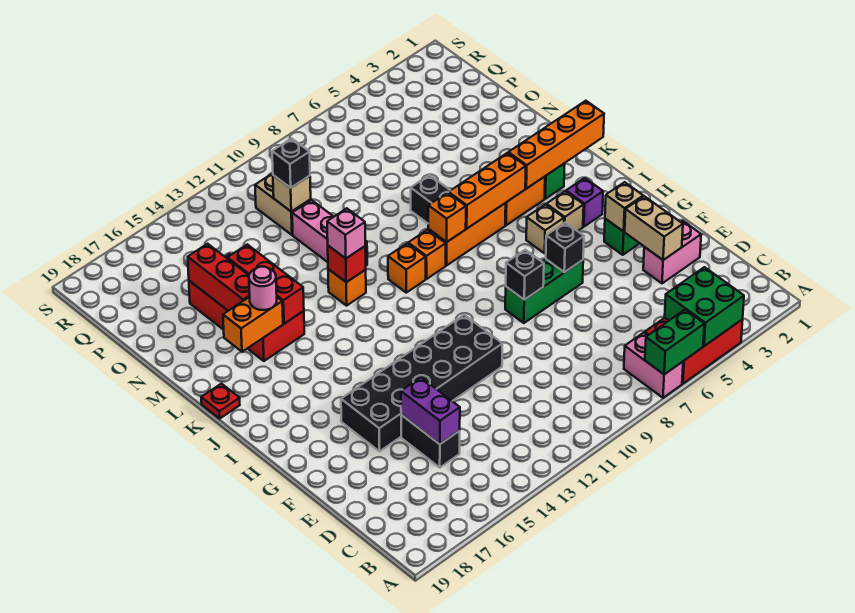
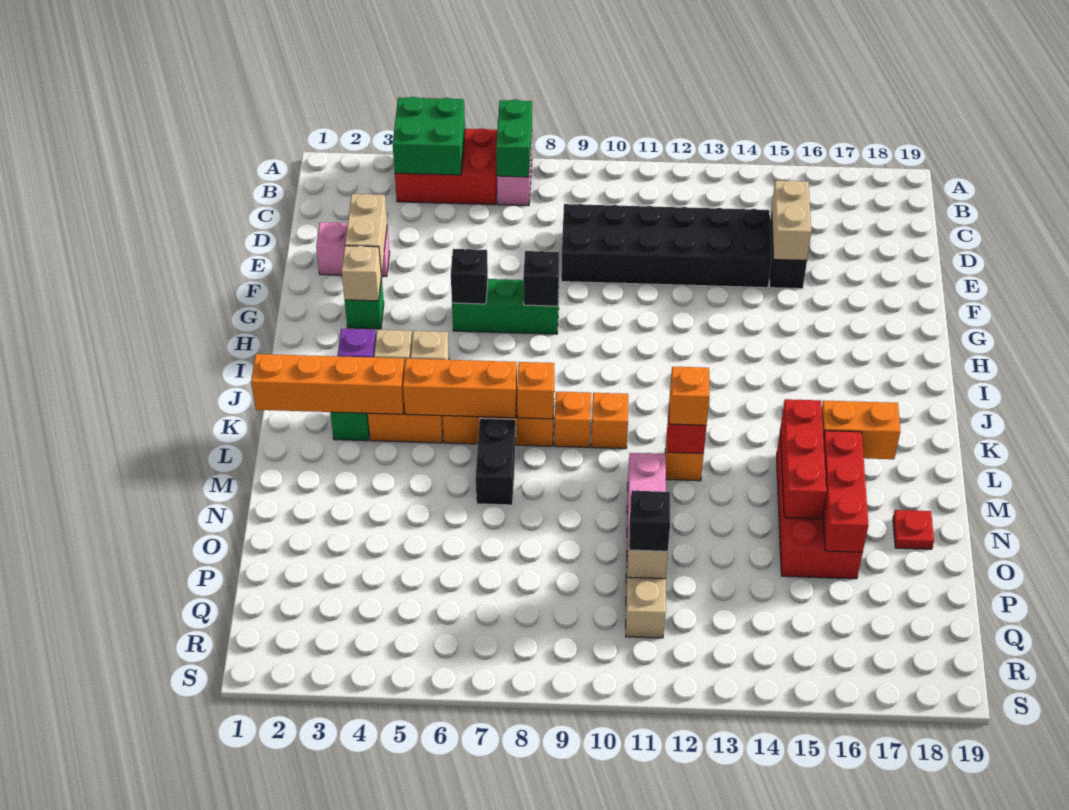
green 1x2 brick [645,310,704,374] -> green 1x2 brick turned to [496,99,532,177]
purple 1x2 brick [401,378,460,444] -> tan 1x2 brick [771,180,811,260]
black 2x6 brick [341,315,502,451] -> black 2x6 brick moved to [561,204,772,288]
red 1x1 plate [201,384,240,418] -> red 1x1 plate moved to [893,510,934,549]
pink 1x1 brick [327,208,365,258] -> orange 1x1 brick [670,367,710,425]
pink 1x1 round brick [249,267,277,310] -> none

